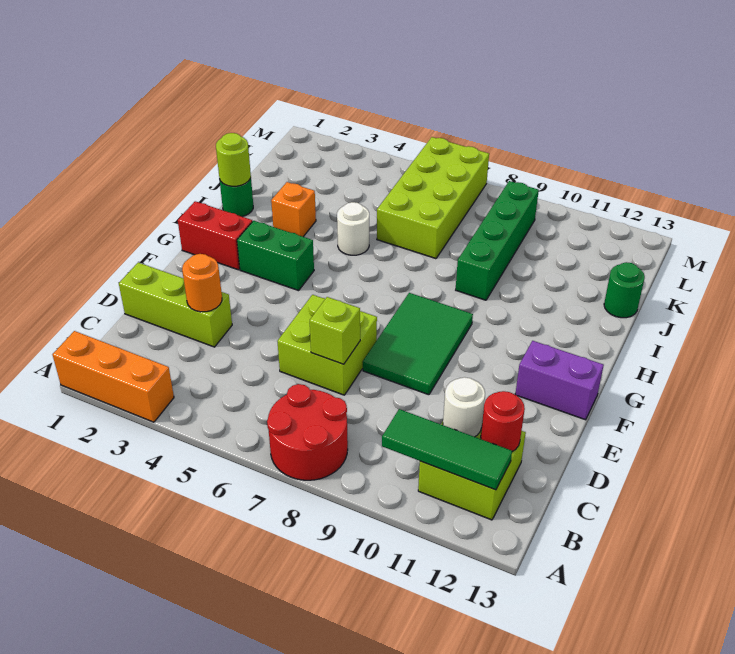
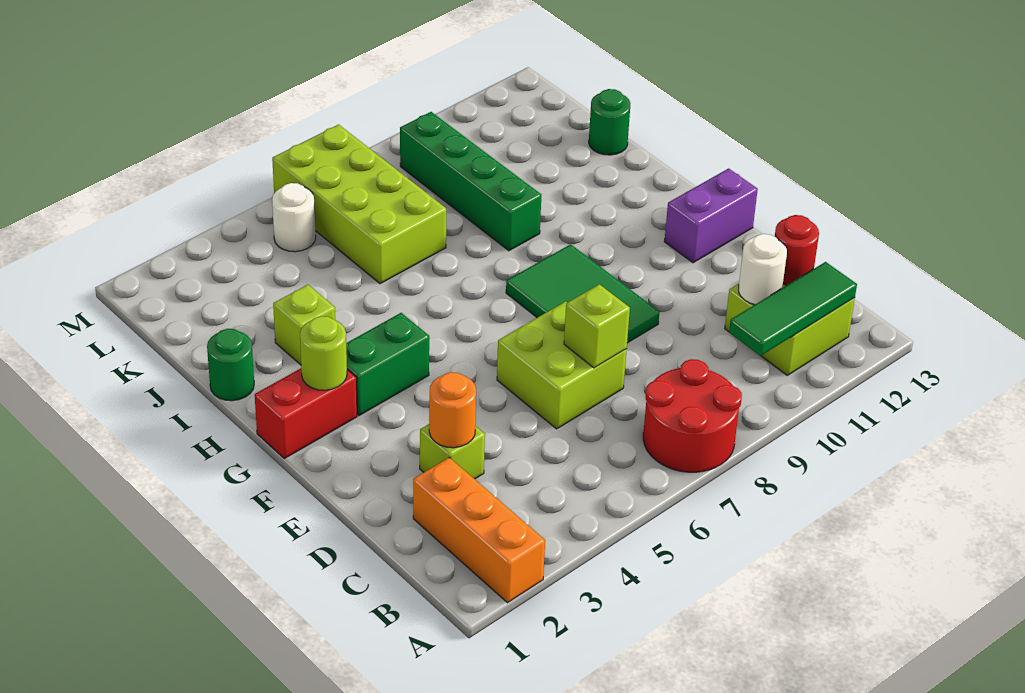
orange 1x3 brick [53,331,174,422] -> orange 1x3 brick turned to [413,457,545,603]
lime 1x3 brick [119,263,232,347] -> lime 1x1 brick [420,424,485,479]
lime 1x1 round brick [216,133,251,186] -> lime 1x1 round brick moved to [300,316,347,390]
orange 1x1 brick [271,182,316,237] -> lime 1x1 brick [273,285,335,365]
white 1x1 round brick [337,202,369,255] -> white 1x1 round brick moved to [272,183,316,252]

